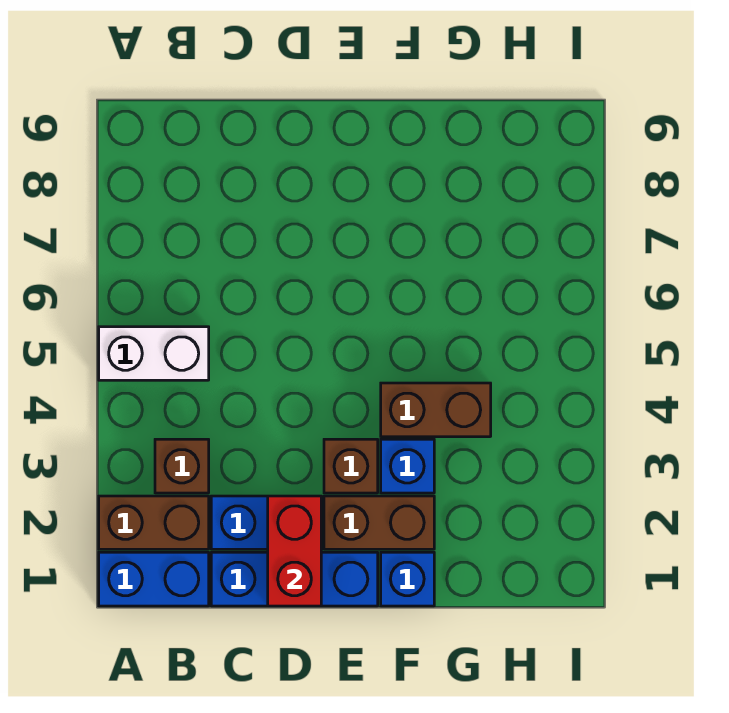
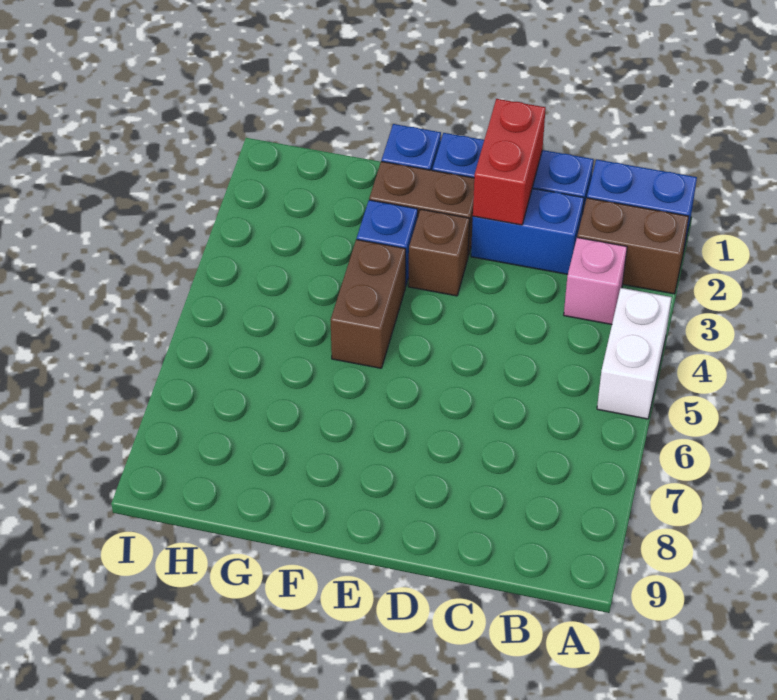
white 1x2 brick [99,327,209,380] -> white 1x2 brick turned to [597,288,672,419]
brown 1x1 brick [155,439,209,493] -> pink 1x1 brick [564,237,627,324]
brown 1x2 brick [381,383,491,437] -> brown 1x2 brick turned to [331,239,406,368]

